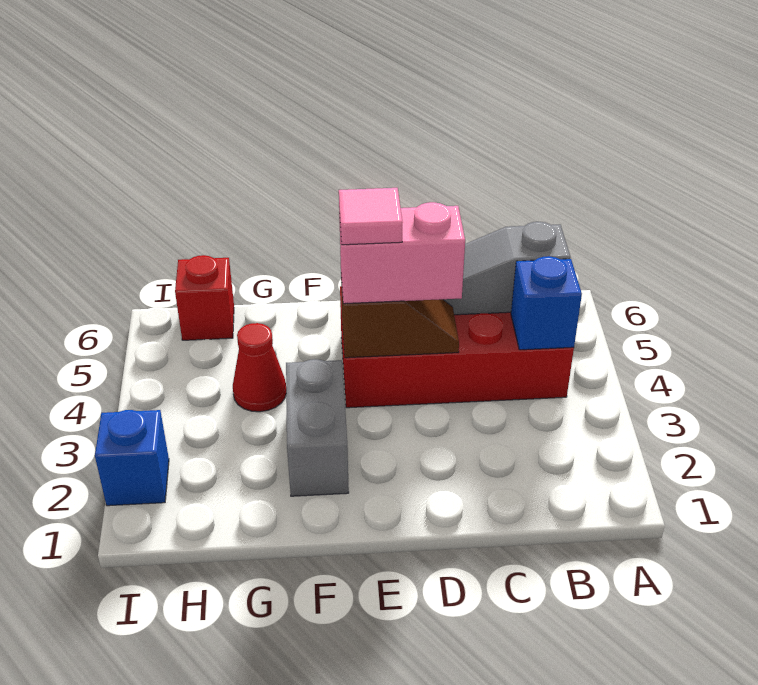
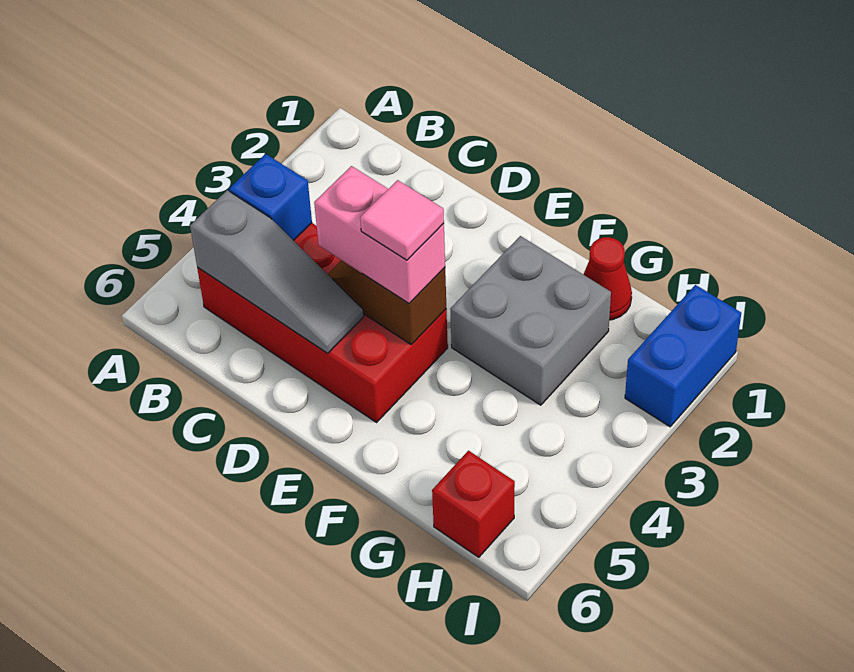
grey 1x2 brick [286,359,349,496] -> grey 2x2 brick [450,236,611,405]
red 1x1 cone [233,323,286,412] -> red 1x1 cone moved to [583,237,632,320]
blue 1x1 brick [95,410,169,506] -> blue 1x2 brick [625,285,741,427]

